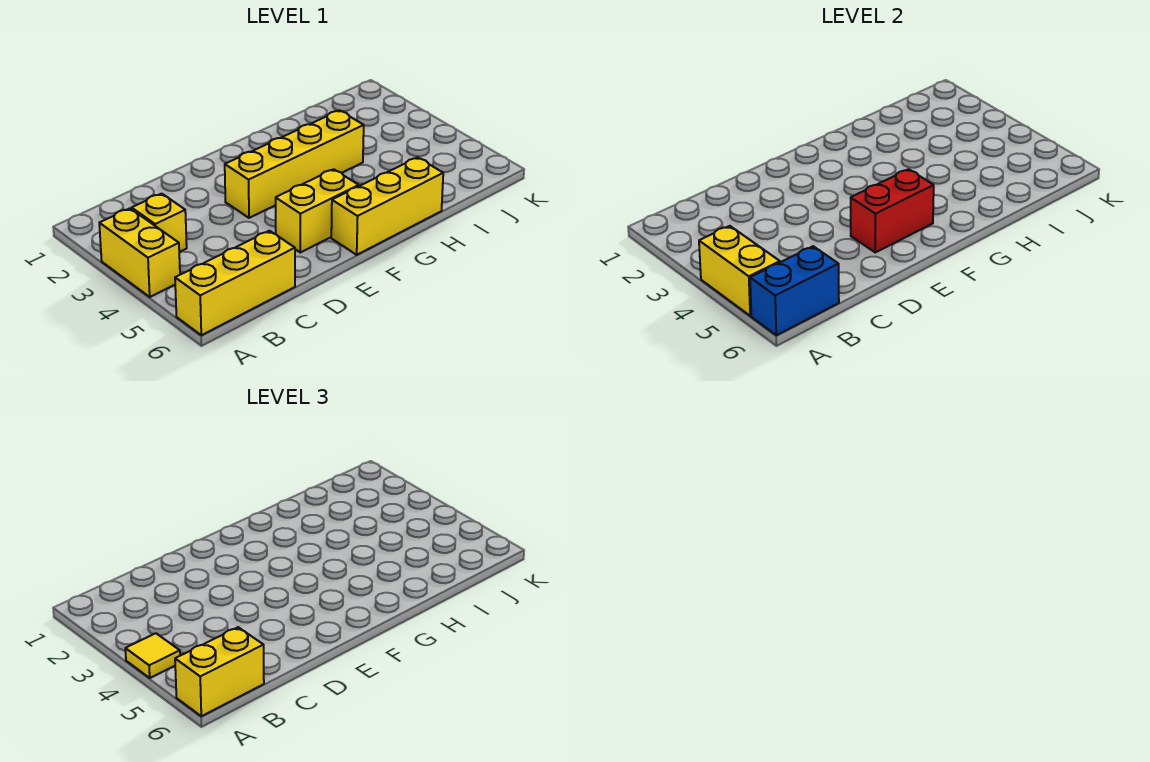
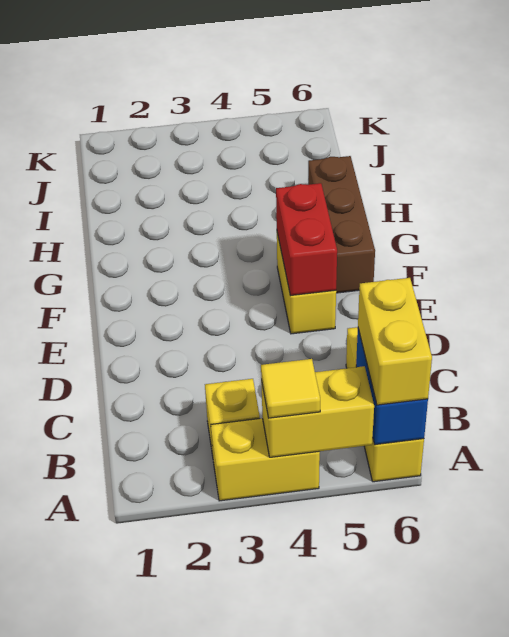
yellow 1x4 brick [225,110,364,218] -> none
yellow 1x3 brick [331,157,443,255] -> brown 1x3 brick [308,156,375,293]

